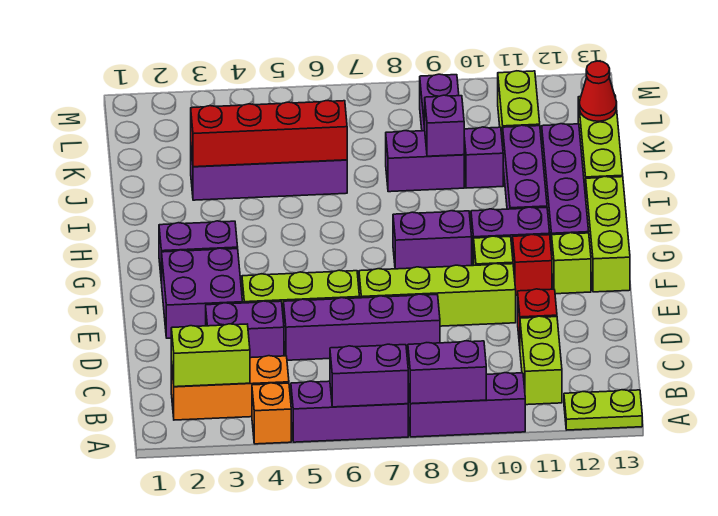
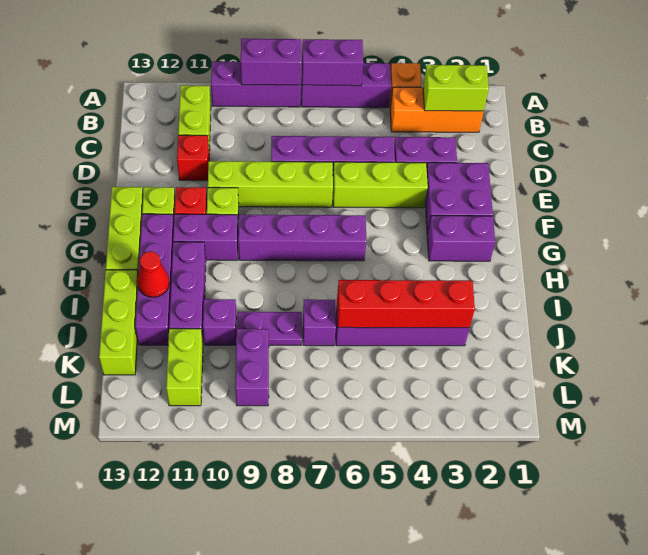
lime 1x2 plate [564,390,642,430] -> none
purple 1x2 brick [393,211,472,269] -> purple 1x4 brick [238,215,366,261]
purple 1x2 brick [386,131,464,192] -> purple 1x2 plate [237,312,302,345]
purple 1x1 brick [425,95,464,156] -> purple 1x1 brick moved to [303,299,336,346]
red 1x1 cone [579,61,617,121] -> red 1x1 cone moved to [137,251,170,297]

